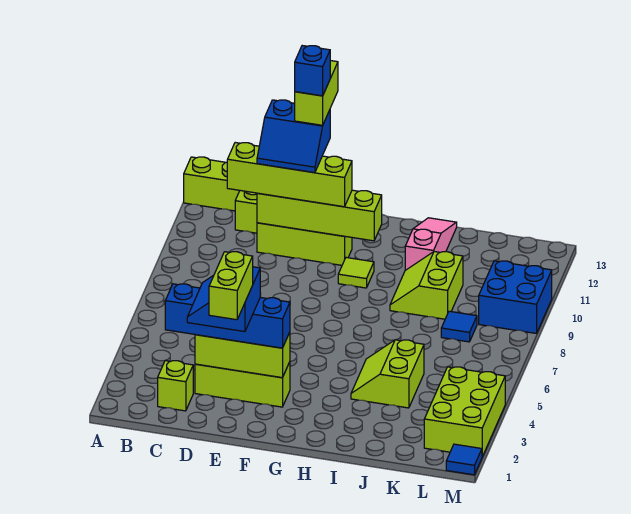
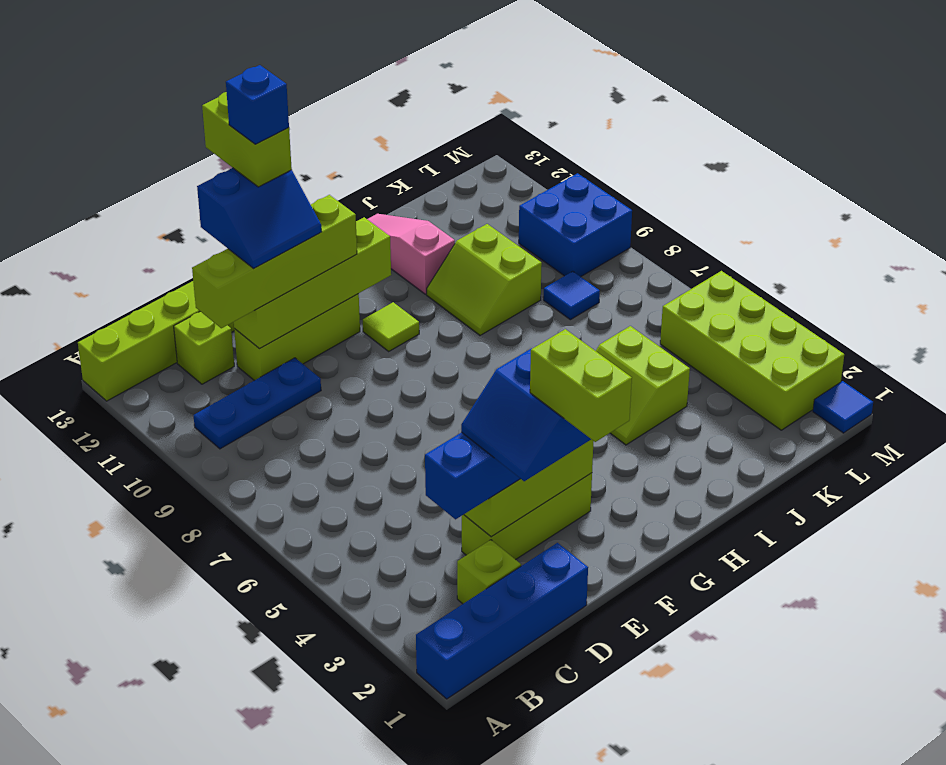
none -> blue 1x4 brick [416,543,588,699]
none -> blue 1x3 plate [193,358,321,449]
lime 2x3 brick [424,367,505,457] -> lime 2x4 brick [660,271,844,430]

